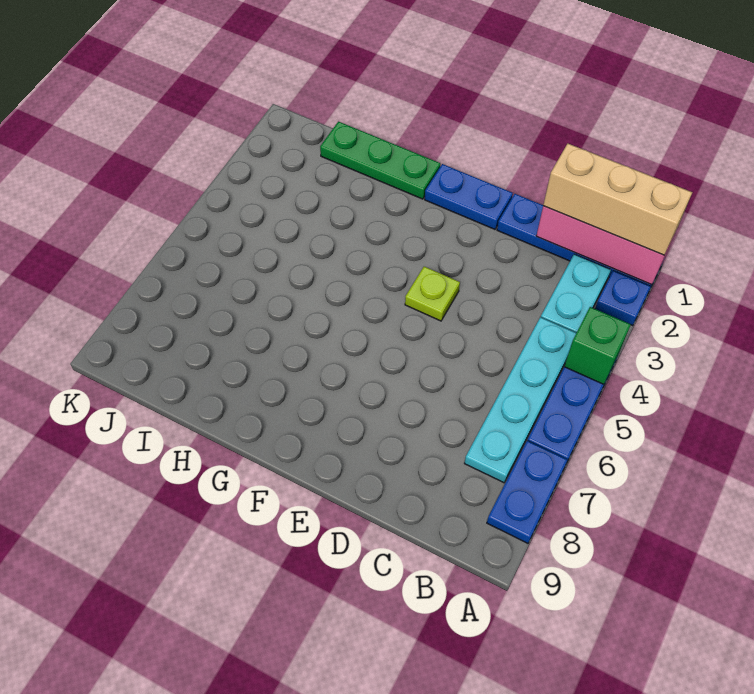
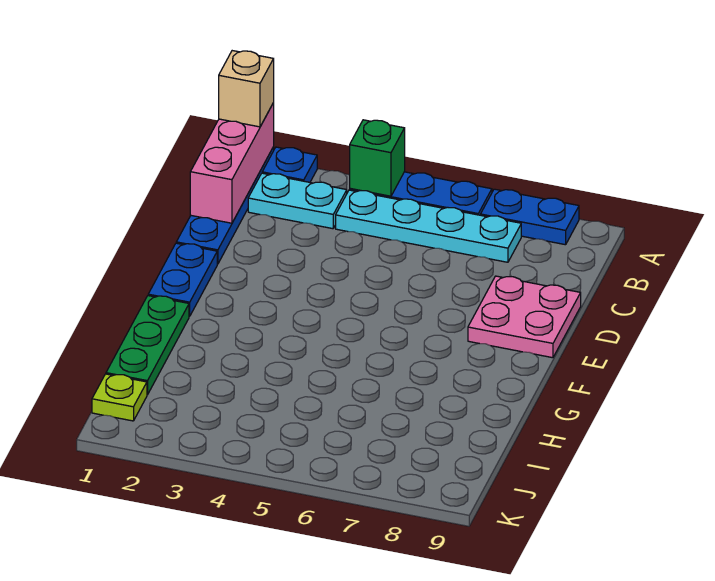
tan 1x3 brick [543,144,692,255] -> tan 1x1 brick [219,51,274,127]
none -> pink 2x2 plate [468,276,581,358]
lime 1x1 plate [405,267,460,321] -> lime 1x1 plate moved to [92,374,147,421]

